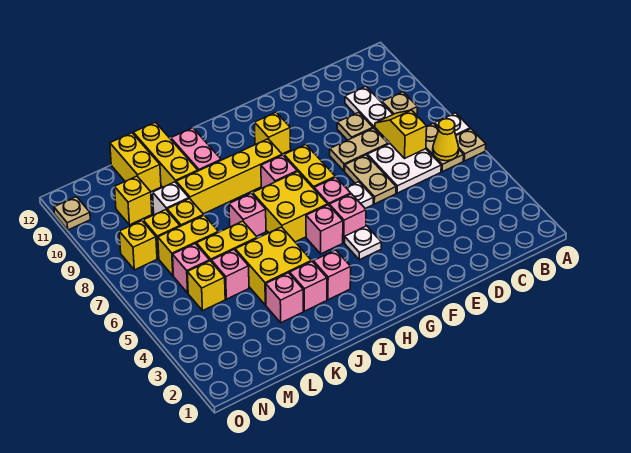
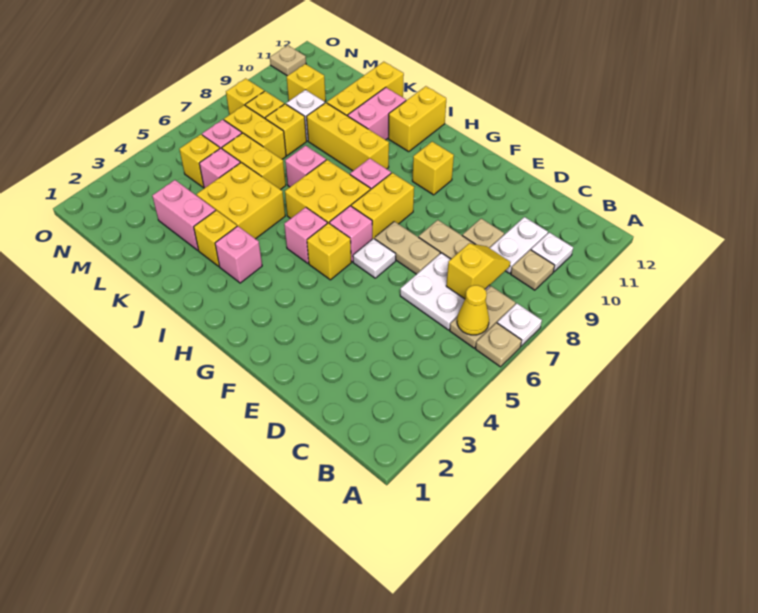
tan 1x2 plate [345,155,396,204] -> tan 1x2 plate turned to [375,221,440,274]
white 1x1 plate [345,226,381,260] -> white 1x1 plate moved to [531,232,573,272]
pink 1x1 brick [329,194,366,243] -> yellow 1x1 brick [307,223,351,280]
yellow 1x4 brick [176,139,282,214] -> yellow 1x3 brick [307,103,389,171]
pink 1x1 brick [290,261,327,311] -> yellow 1x1 brick [194,210,237,266]
pink 1x1 brick [266,273,303,323] -> pink 1x2 brick [152,180,215,250]
yellow 1x2 brick [110,133,161,192] -> yellow 1x2 brick moved to [389,86,446,152]

